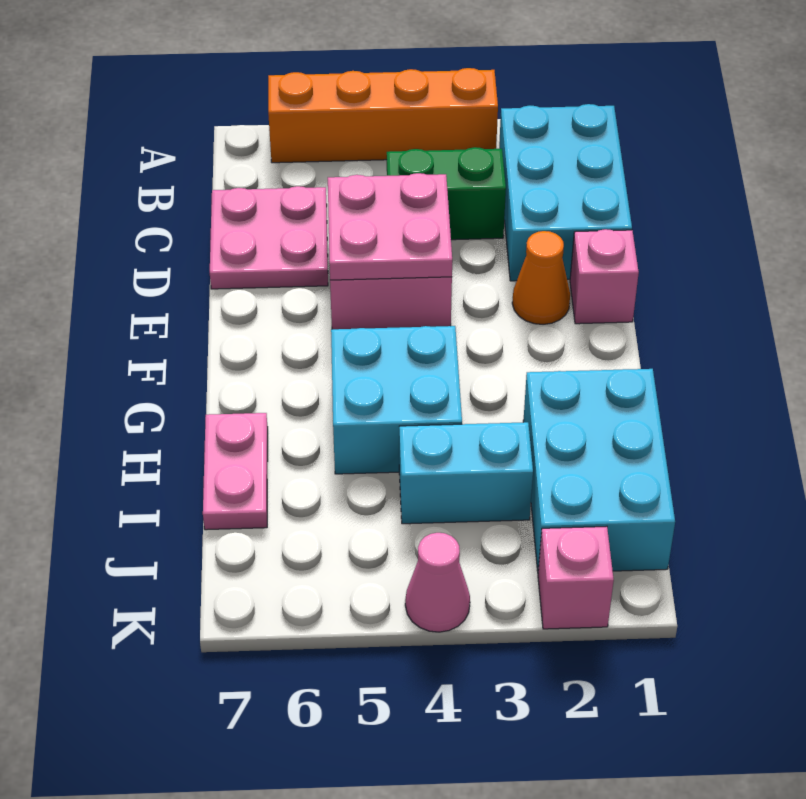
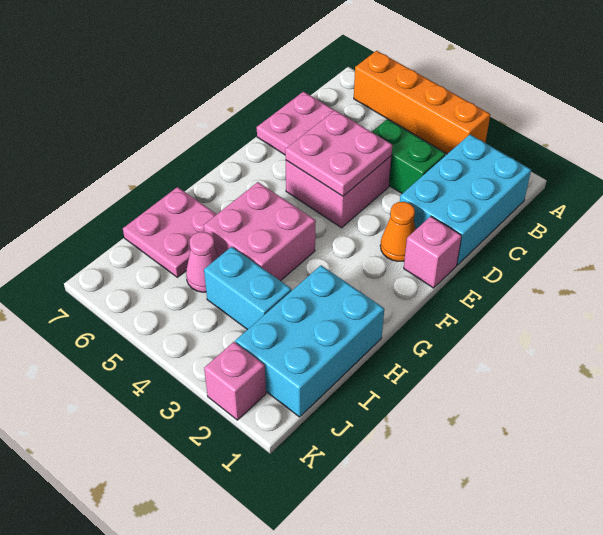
cyan 2x2 brick [331,326,462,474] -> pink 2x2 brick [204,182,316,281]
pink 1x2 plate [203,413,268,530] -> pink 2x2 plate [123,187,217,277]
pink 1x1 cone [405,533,470,632] -> pink 1x1 cone moved to [186,232,218,292]

